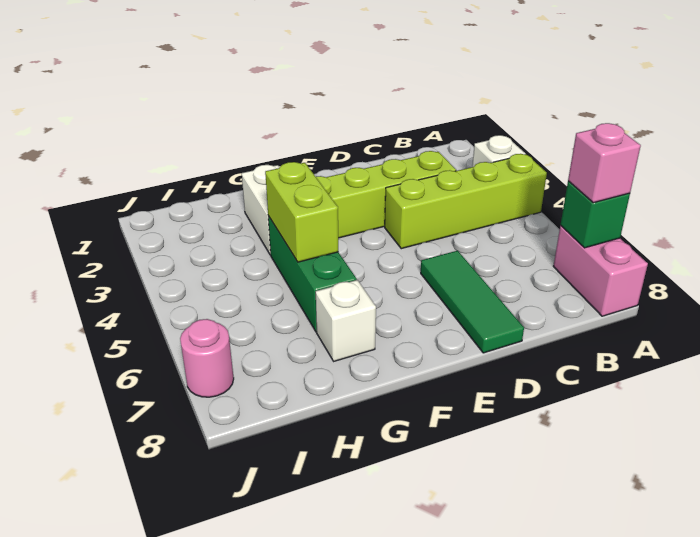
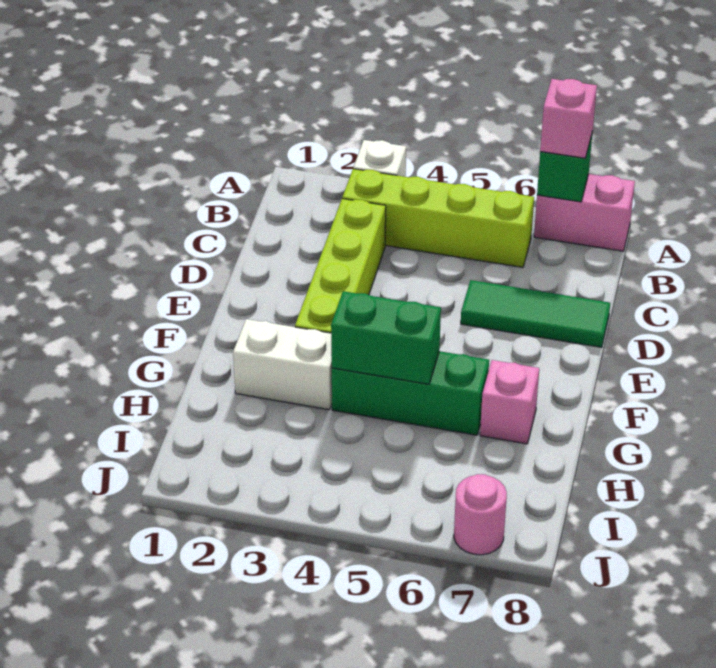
lime 1x4 brick [385,154,547,249] -> lime 1x4 brick turned to [342,169,534,267]
lime 1x2 brick [265,162,338,262] -> green 1x2 brick [331,291,441,384]
white 1x1 brick [316,280,376,361] -> pink 1x1 brick [480,360,539,444]

